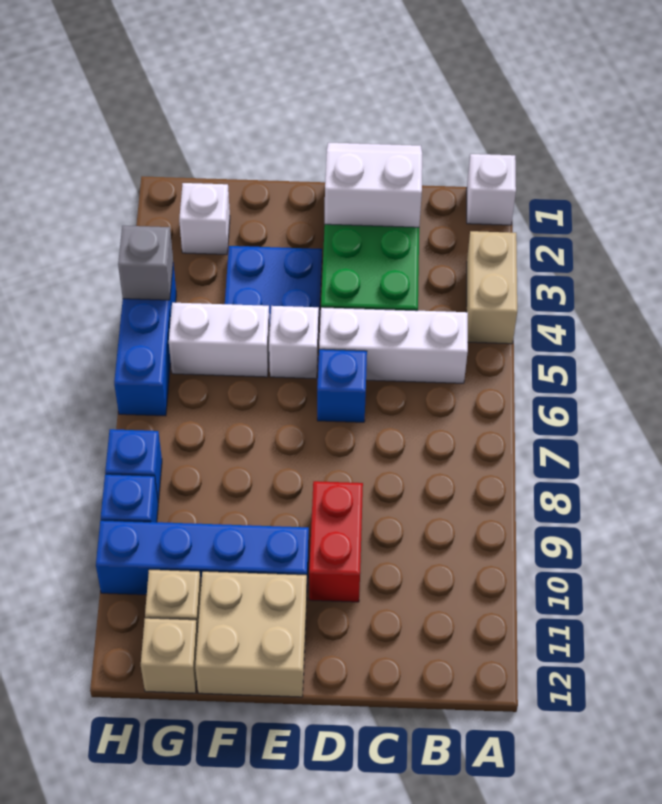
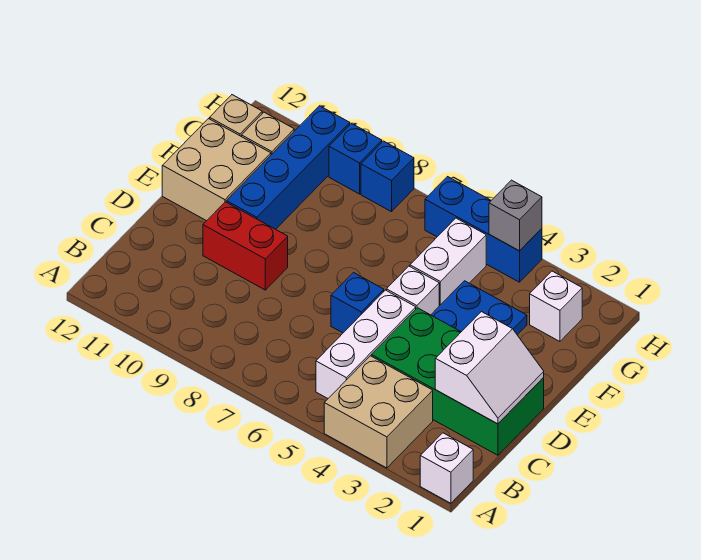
tan 1x2 brick [466,231,517,344] -> tan 2x2 brick [324,356,433,468]

